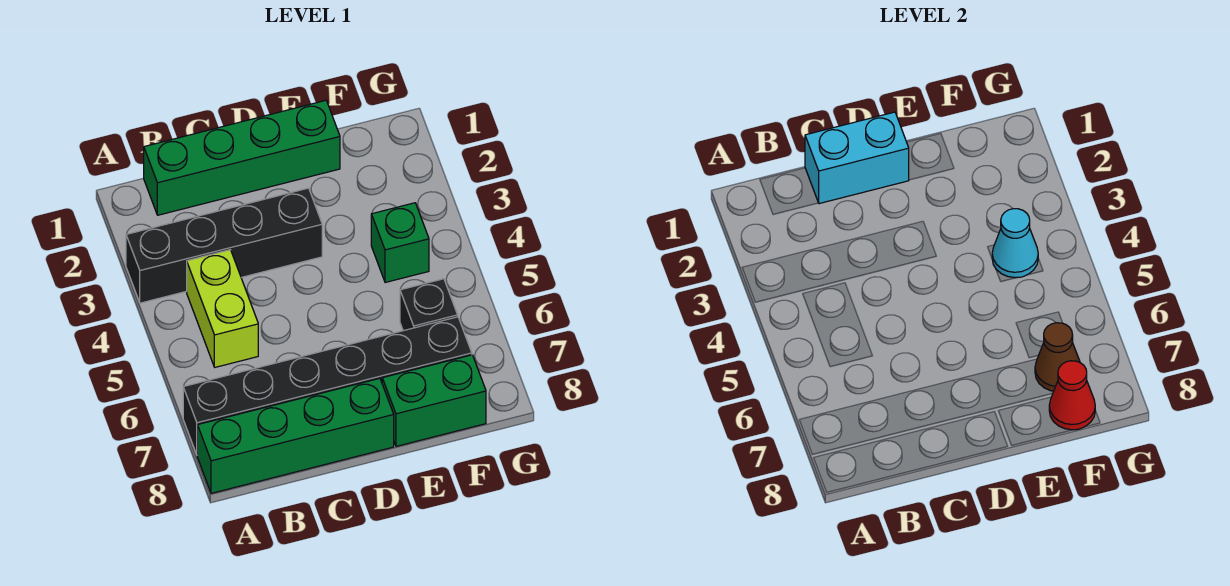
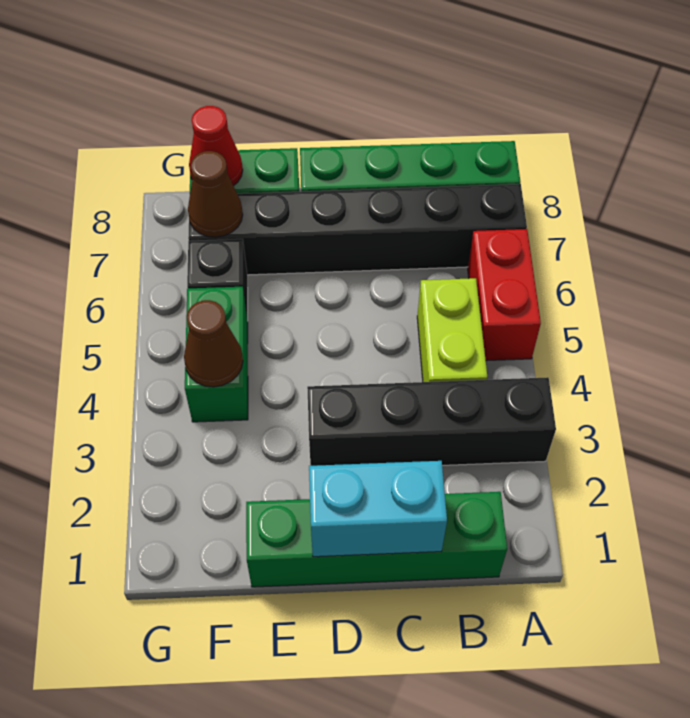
none -> red 1x2 brick [468,229,541,361]
green 1x1 brick [371,203,429,283] -> green 1x2 brick [185,287,248,422]
cyan 1x1 cone [992,209,1038,278] -> brown 1x1 cone [184,300,243,387]

